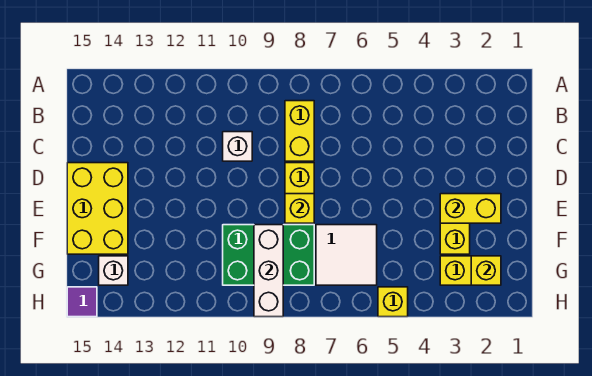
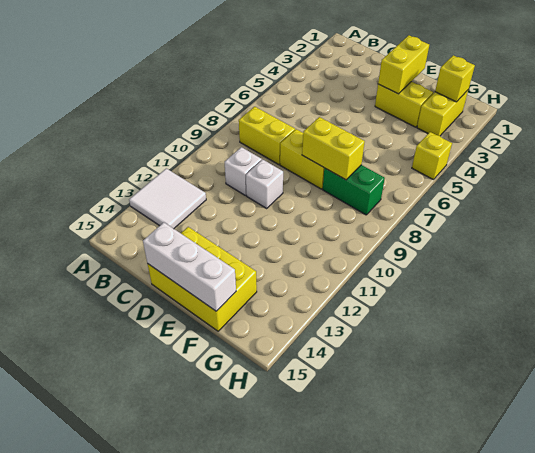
yellow 1x1 brick [285,194,314,223] -> yellow 1x2 brick [302,117,365,180]
white 2x2 tile [316,225,377,285] -> white 2x2 tile moved to [129,168,206,229]
green 2x3 brick [223,225,314,285] -> green 1x2 brick [323,165,385,215]
white 1x3 brick [254,225,283,317] -> white 1x3 brick moved to [143,222,236,311]
white 1x1 brick [99,256,128,285] -> white 1x1 brick moved to [246,159,283,208]
purple 1x1 tile [67,287,97,317] -> none

